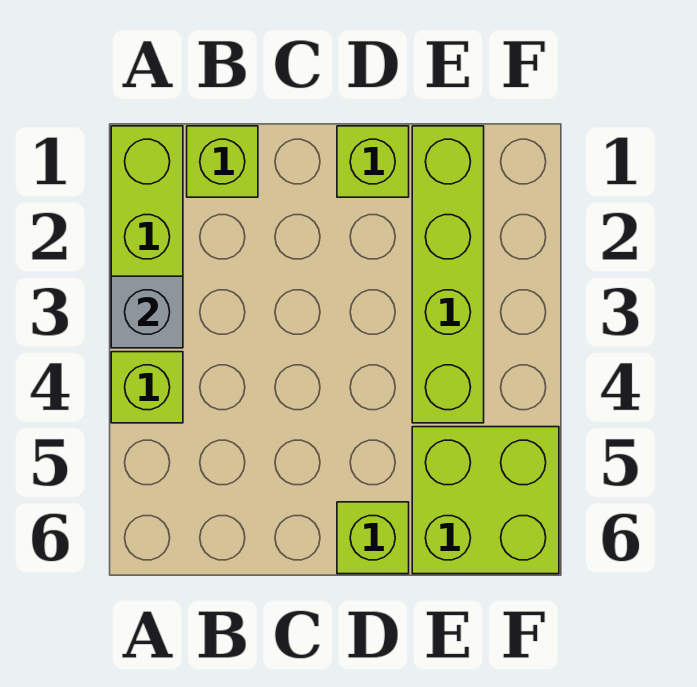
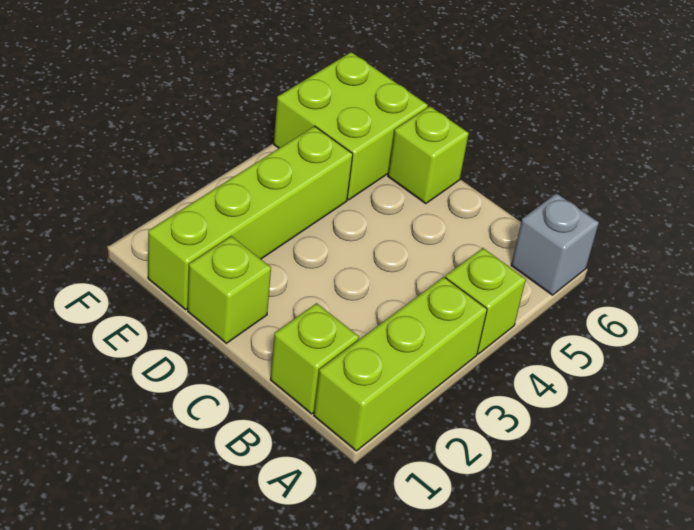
grey 1x1 brick [111,276,183,348] -> grey 1x1 brick moved to [511,193,599,295]

